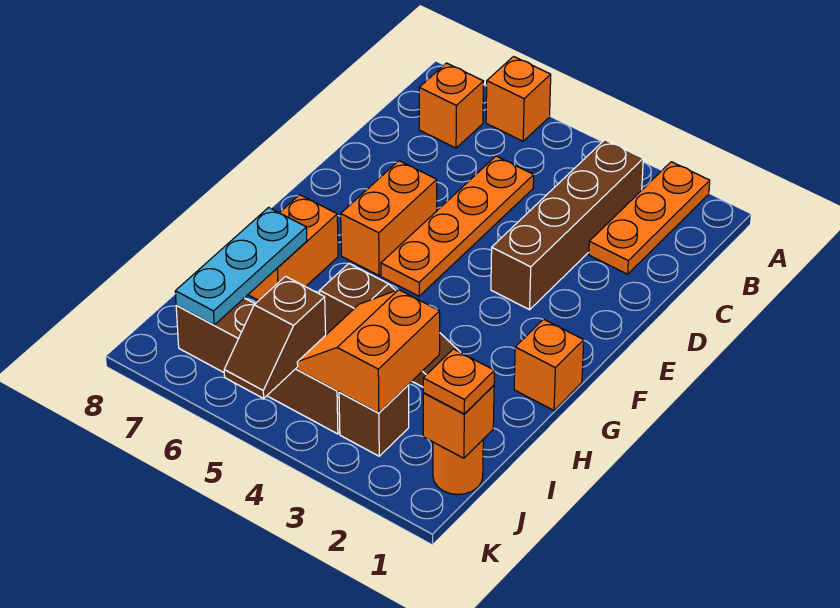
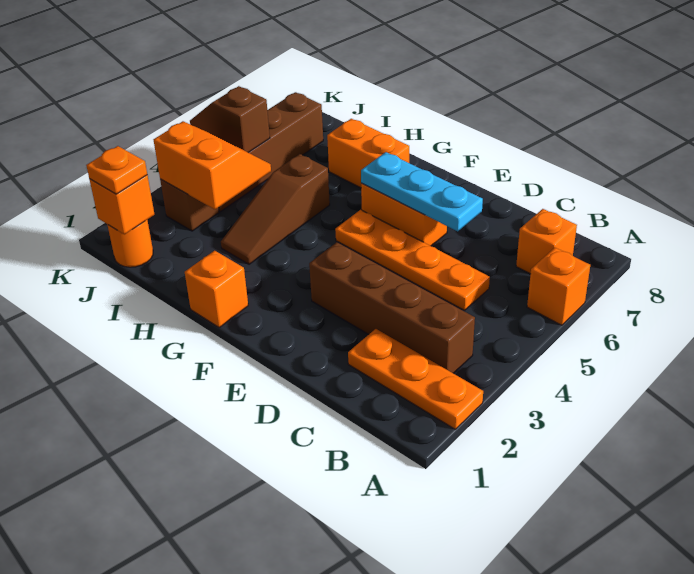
cyan 1x3 plate [175,208,307,325] -> cyan 1x3 plate moved to [361,152,483,231]

